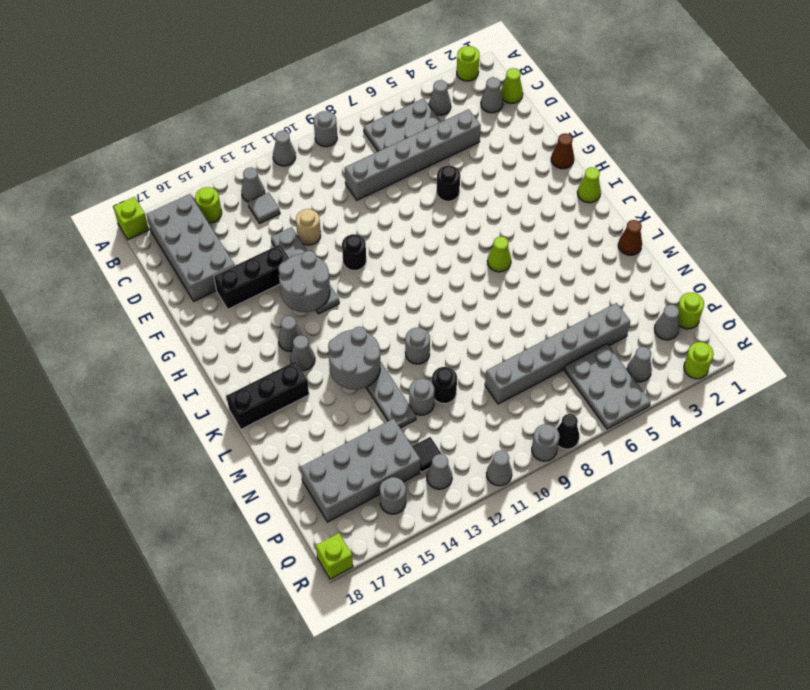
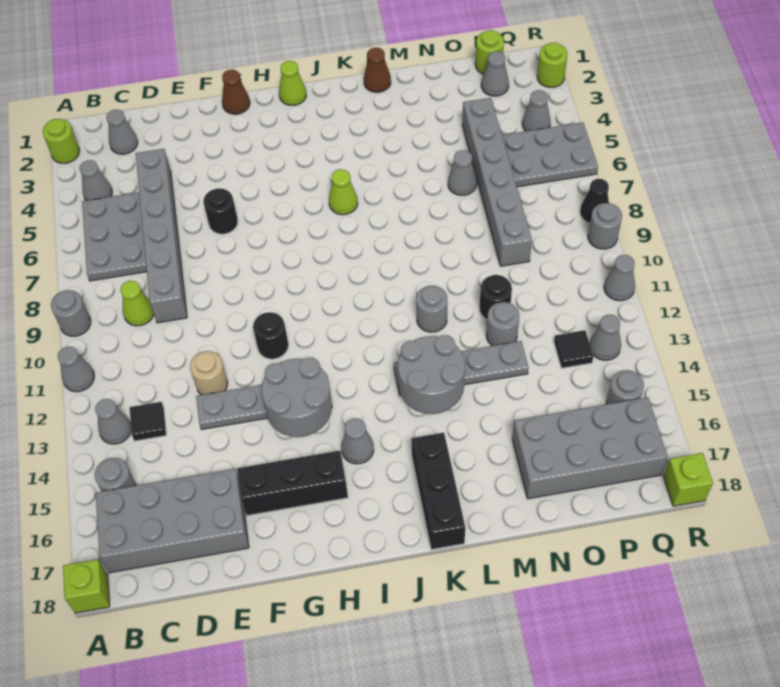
lime 1x1 round brick [195,187,222,223] -> grey 1x1 round brick [95,458,136,491]
lime 1x1 cone [501,68,523,103] -> lime 1x1 cone moved to [120,281,154,326]
grey 1x1 tile [248,192,280,223] -> black 1x1 tile [130,402,166,441]
black 1x3 brick [214,245,289,309] -> black 1x3 brick turned to [237,451,348,515]
grey 1x1 cone [290,335,315,371] -> grey 1x1 cone moved to [448,150,477,195]
grey 2x4 brick [301,419,420,522] -> grey 2x4 brick turned to [512,397,668,499]

